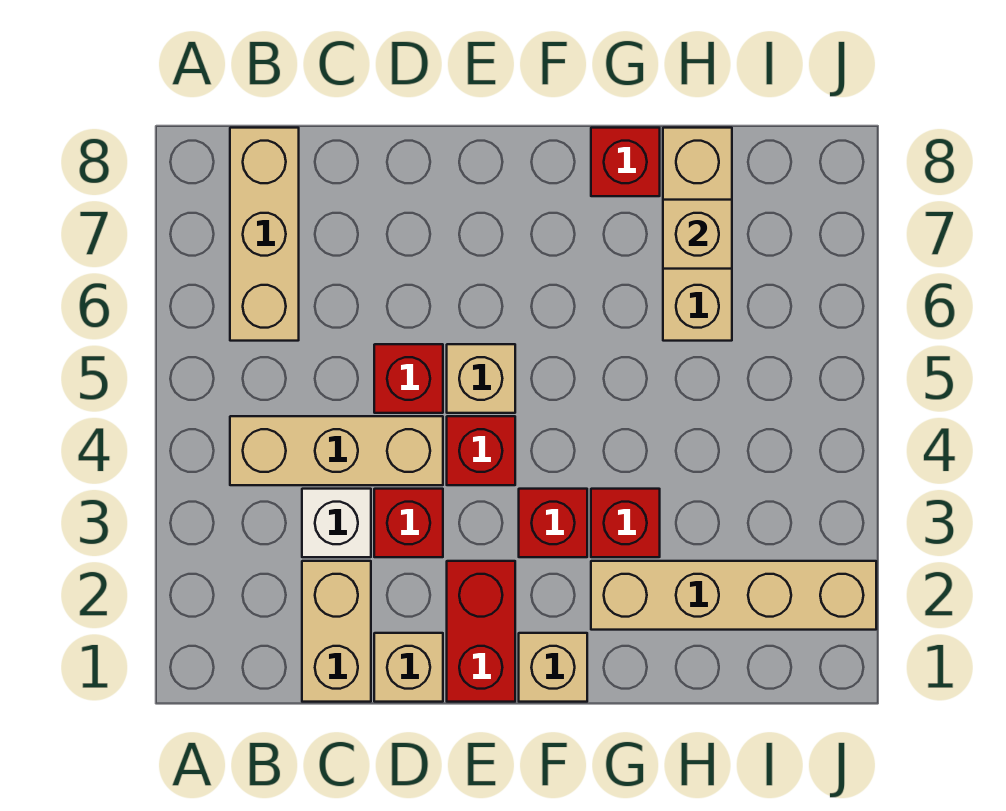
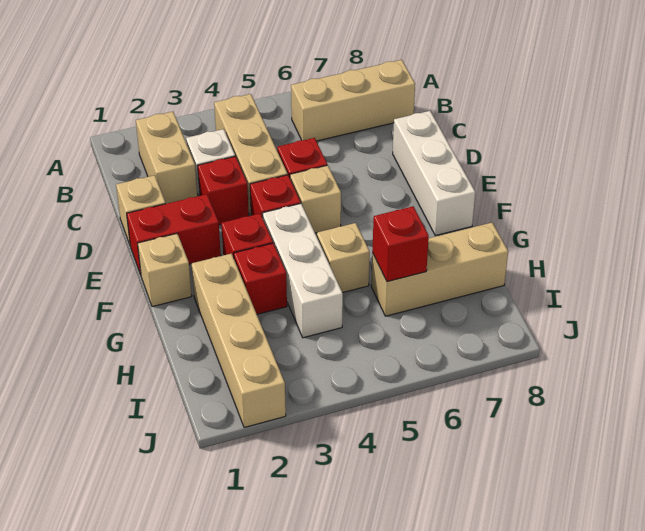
tan 1x2 brick [302,561,371,702] -> tan 1x2 brick turned to [136,112,197,204]
none -> white 1x3 brick [393,111,475,236]
none -> white 1x3 brick [263,204,343,338]
red 1x1 brick [591,128,660,196] -> red 1x1 brick moved to [372,206,429,282]
tan 1x1 brick [663,200,732,269] -> tan 1x1 brick moved to [317,223,370,293]

